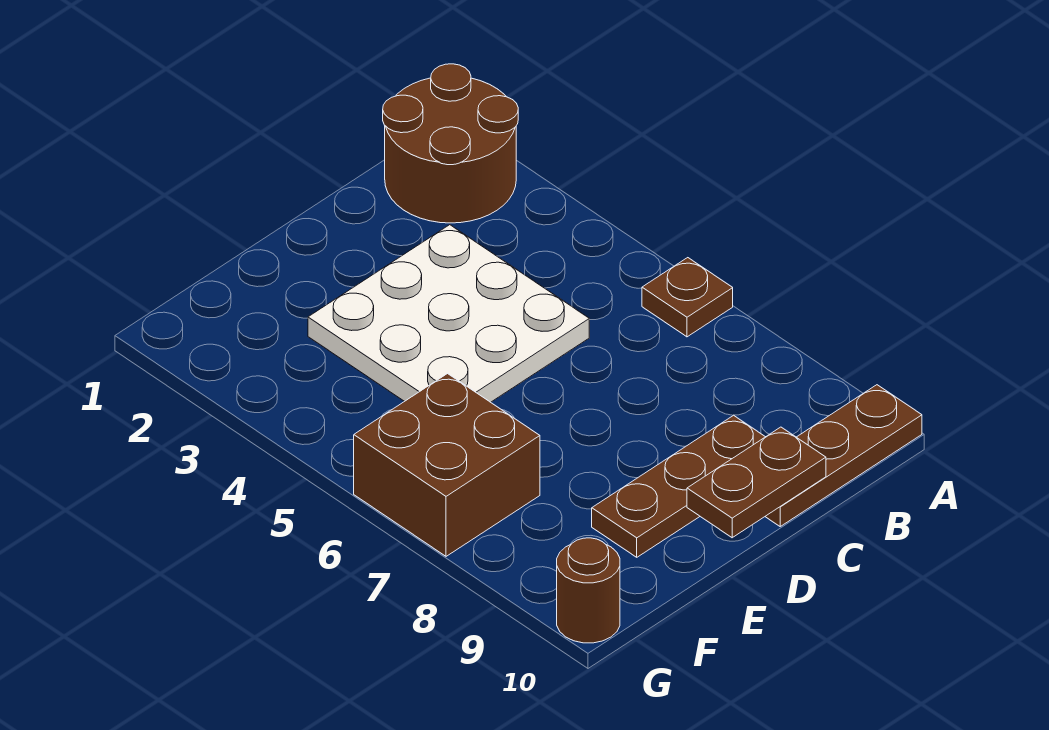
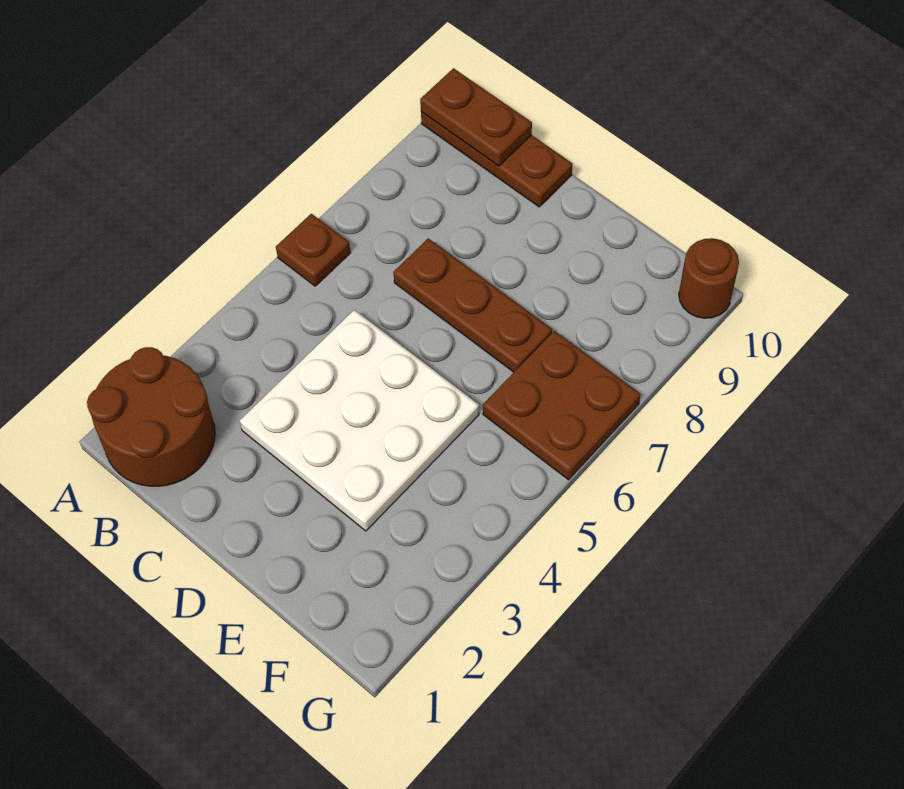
brown 1x3 plate [592,415,765,557] -> brown 1x3 plate moved to [393,238,552,372]
brown 1x2 plate [687,427,826,538] -> brown 1x2 plate moved to [420,68,532,166]
brown 2x2 brick [354,374,540,556] -> brown 2x2 plate [483,331,641,480]

